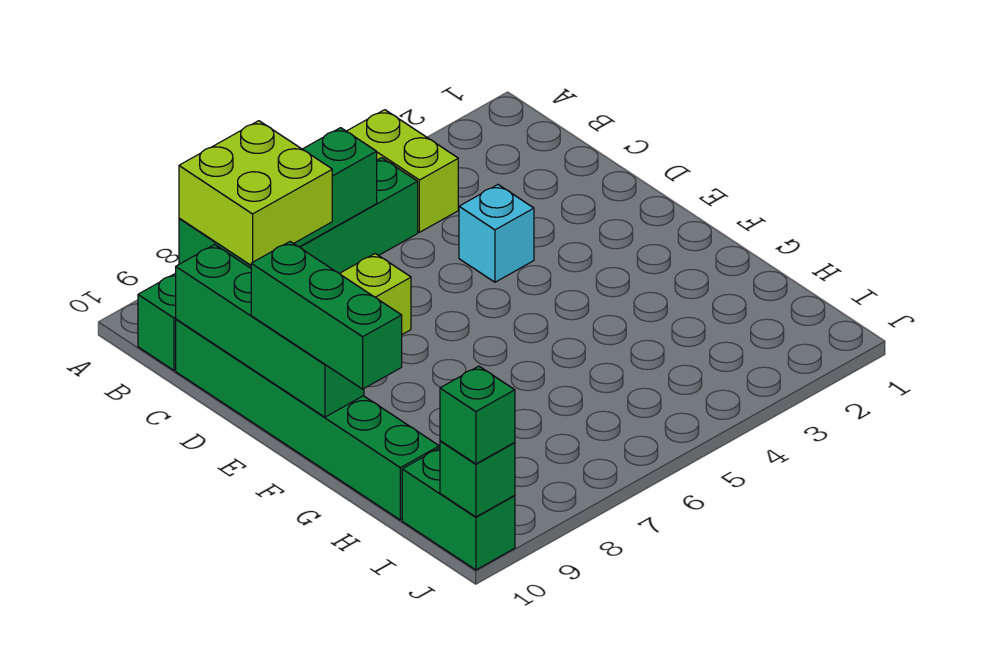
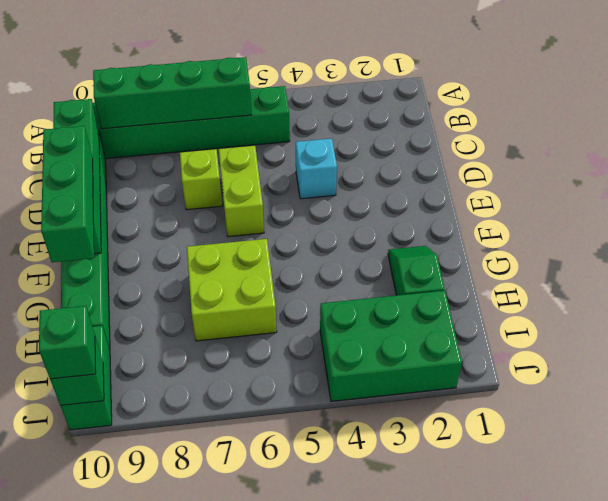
lime 1x2 brick [347,110,458,232] -> lime 1x2 brick moved to [219,146,264,237]
lime 2x2 brick [179,121,332,265] -> lime 2x2 brick moved to [187,239,277,341]
none -> green 1x2 slope [388,246,445,295]
none -> green 2x3 brick [320,291,462,401]

